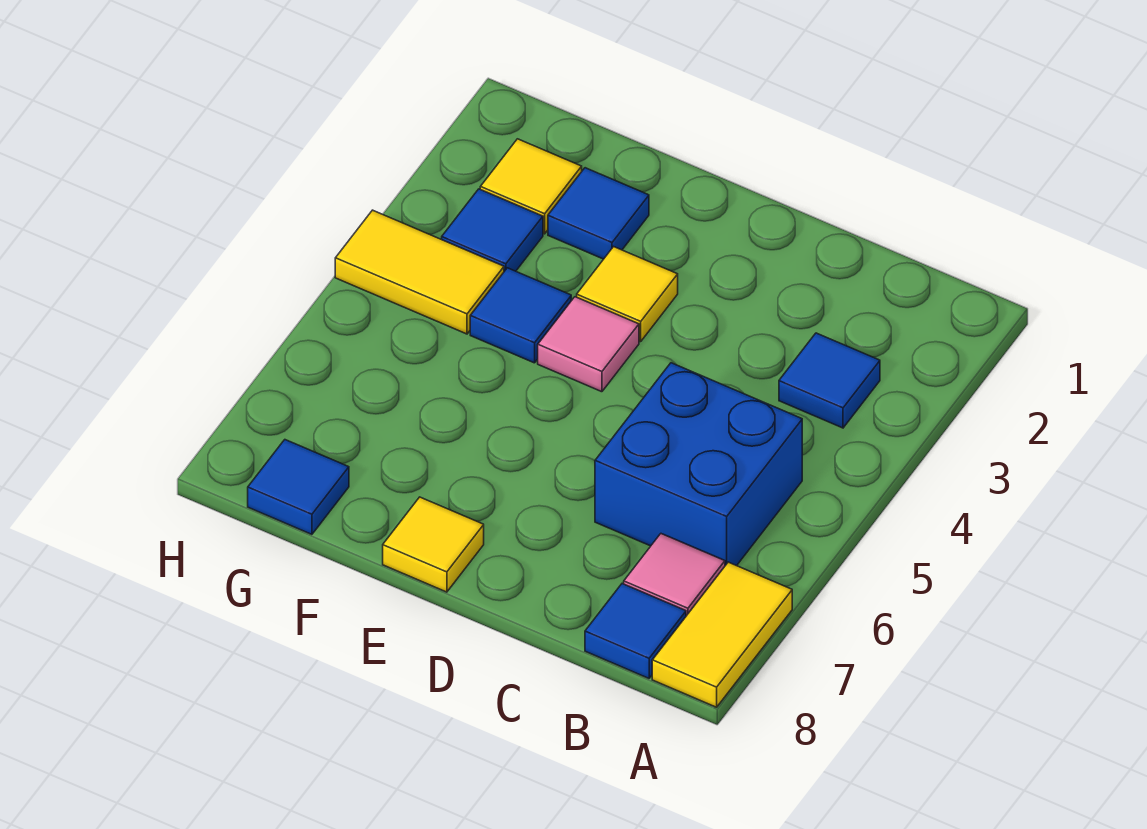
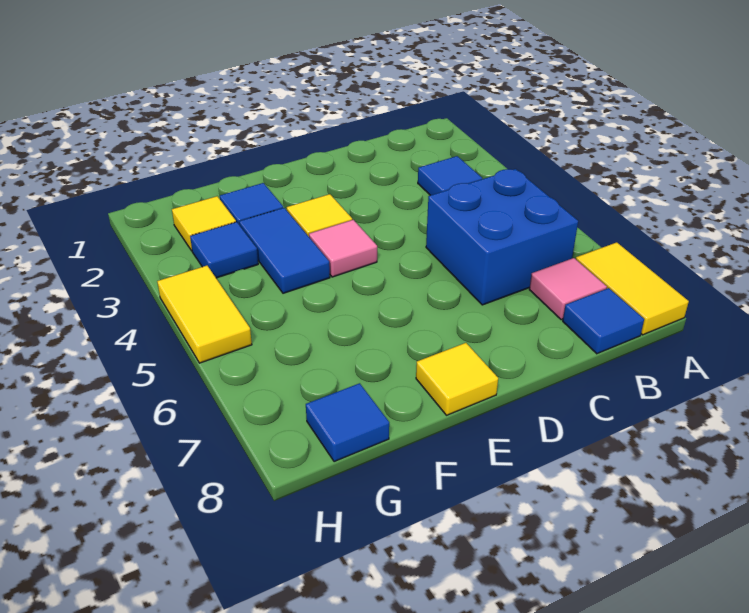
blue 1x1 tile [470,268,571,363] -> blue 1x2 tile [239,208,330,293]
yellow 1x2 tile [335,210,504,334] -> yellow 1x2 tile turned to [157,266,252,363]

